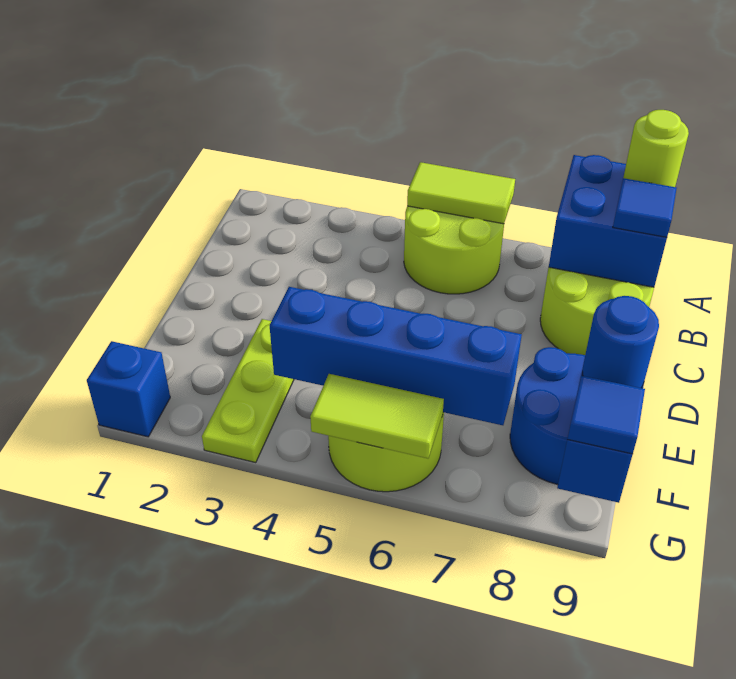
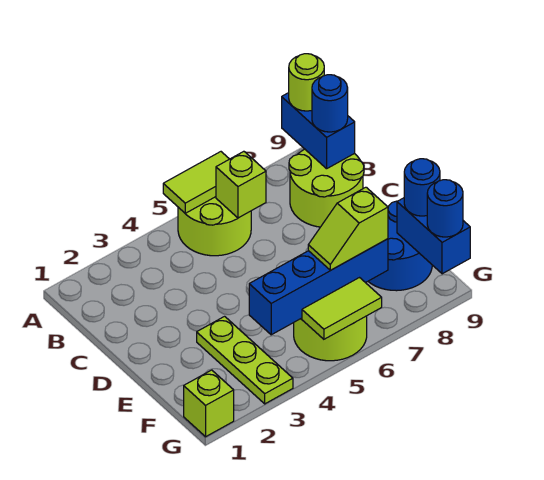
blue 2x2 brick [549,155,667,287] -> blue 1x2 brick [282,93,355,169]
none -> lime 1x1 brick [216,151,266,218]
blue 1x1 tile [613,178,677,237] -> blue 1x1 round brick [312,75,348,132]
none -> lime 1x2 slope [308,187,388,270]
blue 1x1 brick [87,341,170,437] -> lime 1x1 brick [184,370,234,437]
blue 1x1 tile [567,376,645,454] -> blue 1x1 round brick [427,180,463,237]

